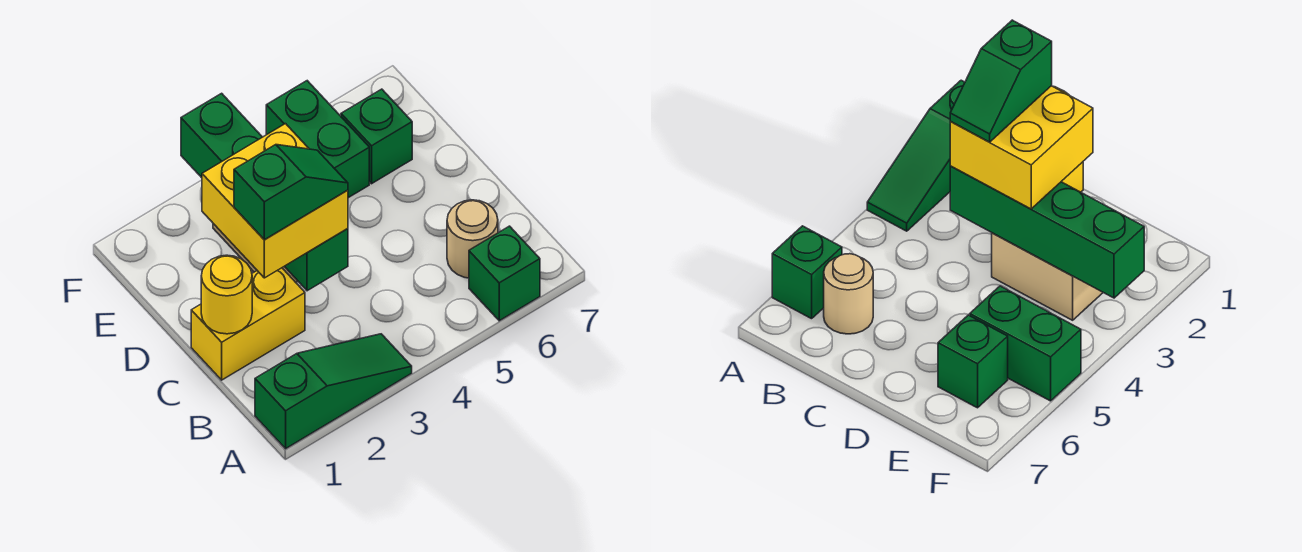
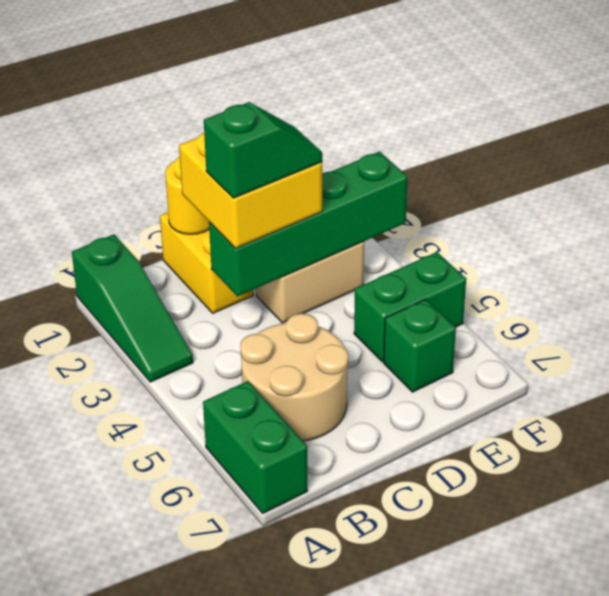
green 1x1 brick [469,226,540,321] -> green 1x2 brick [203,381,307,513]
tan 1x1 round brick [447,200,498,278] -> tan 2x2 round brick [240,314,348,441]
green 1x2 slope [234,145,348,240] -> green 1x2 slope turned to [204,102,322,198]

